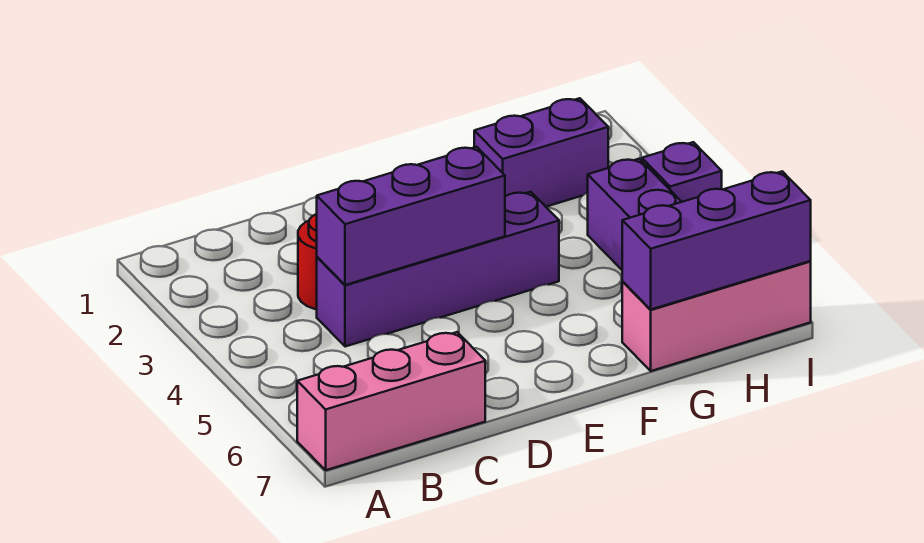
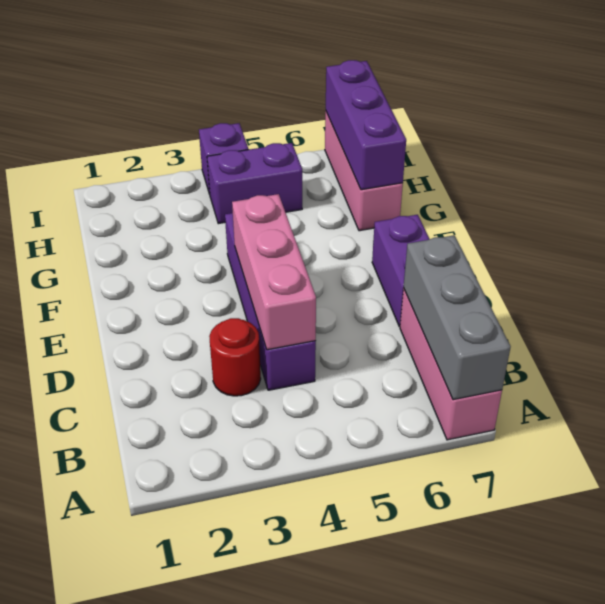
none -> grey 1x3 brick [404,235,511,400]
purple 1x3 brick [317,147,505,285] -> pink 1x3 brick [232,194,316,350]
purple 1x2 brick [474,98,608,207] -> purple 1x2 brick moved to [372,215,430,326]

